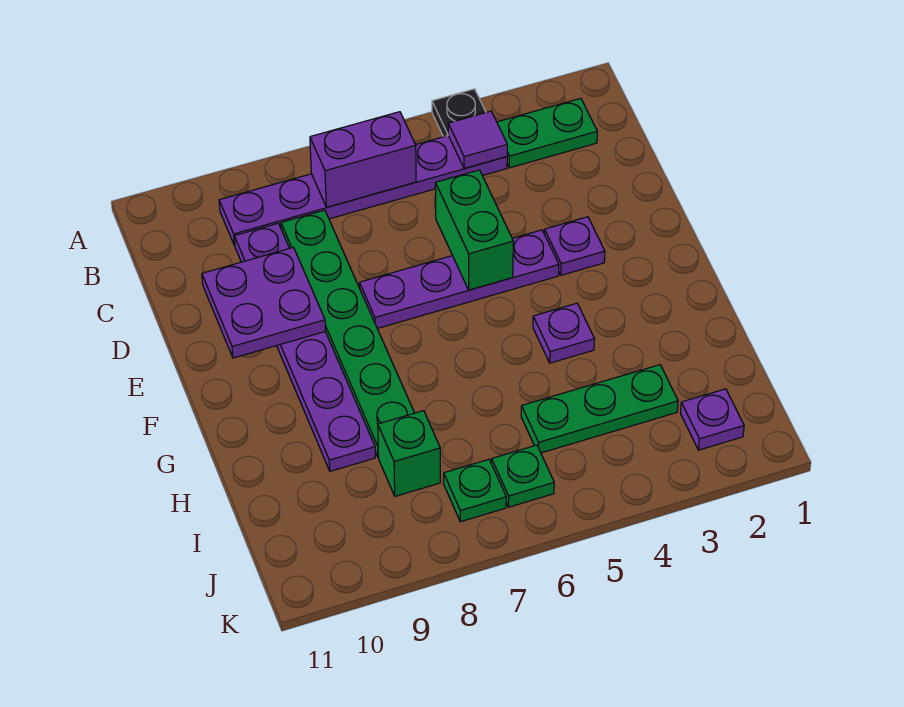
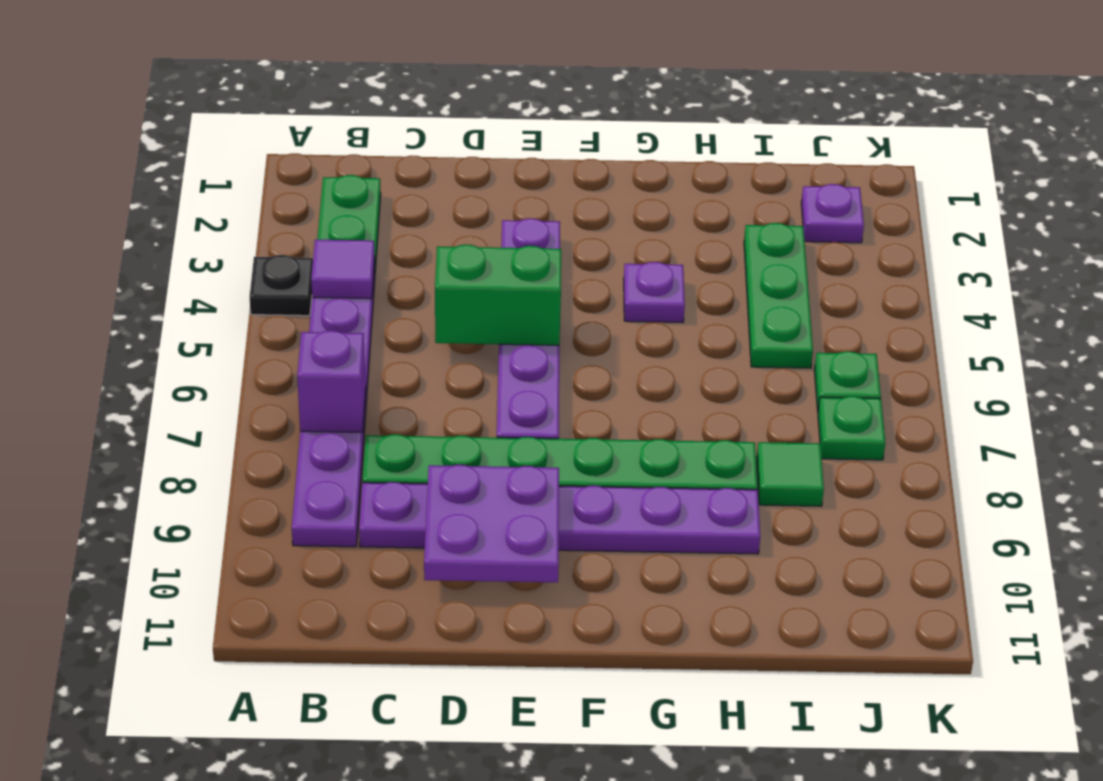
purple 1x2 brick [310,112,416,207] -> purple 1x1 brick [297,331,366,432]
green 1x1 brick [378,411,441,496] -> green 1x1 tile [757,442,824,506]

